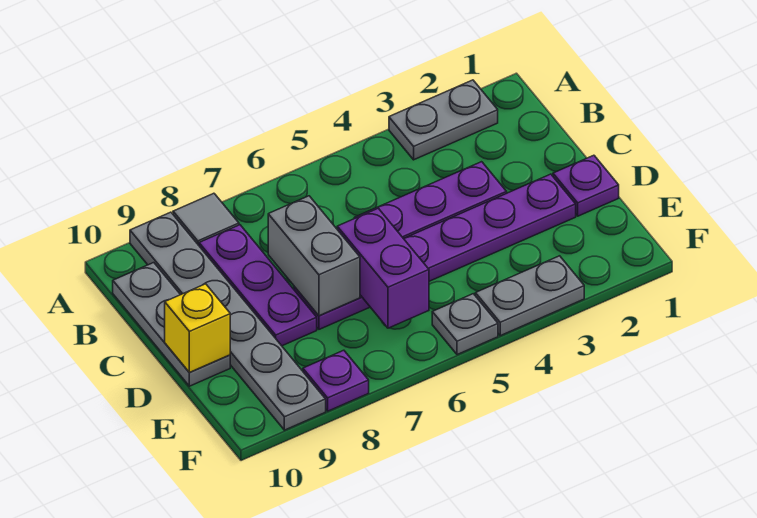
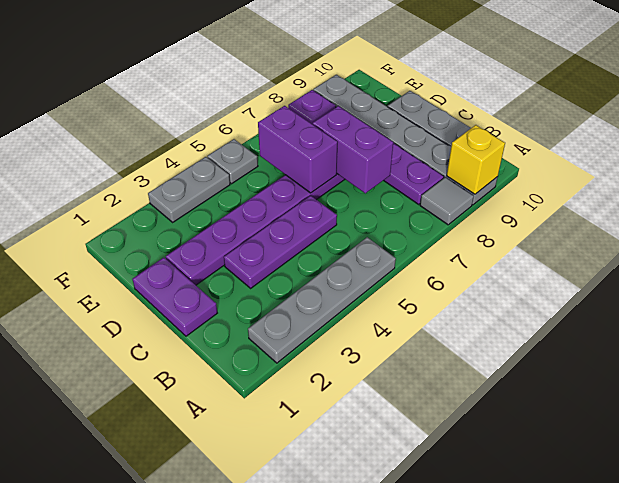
grey 1x2 plate [389,80,498,160] -> grey 1x4 plate [248,237,396,363]
grey 1x2 brick [268,196,360,316] -> purple 1x2 brick [313,106,393,194]
purple 1x1 plate [553,155,619,216] -> purple 1x2 plate [132,258,217,336]
yellow 1x1 brick [165,284,230,372] -> yellow 1x1 brick moved to [447,125,505,194]

